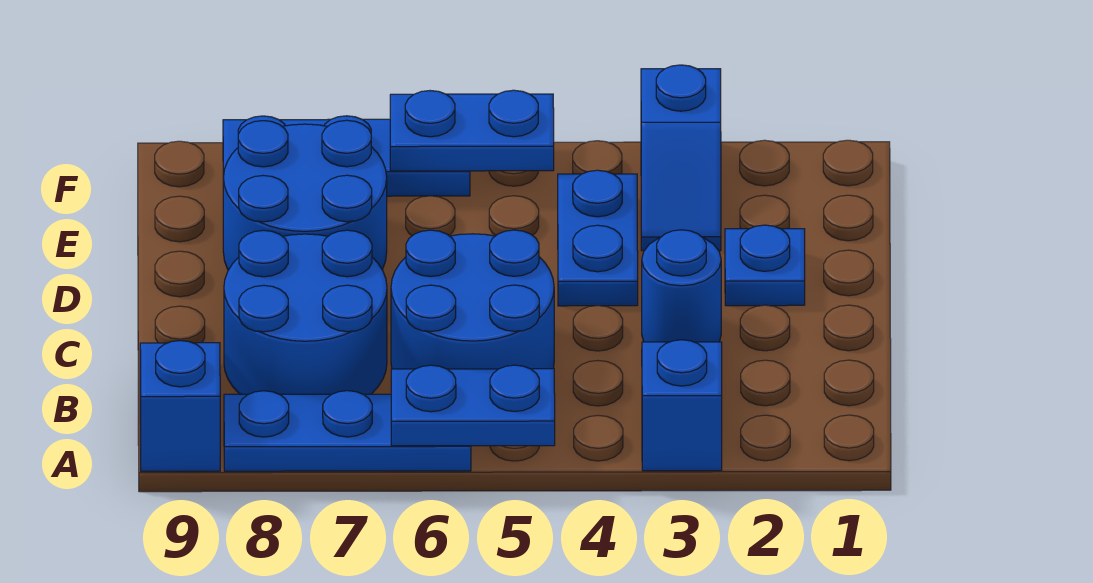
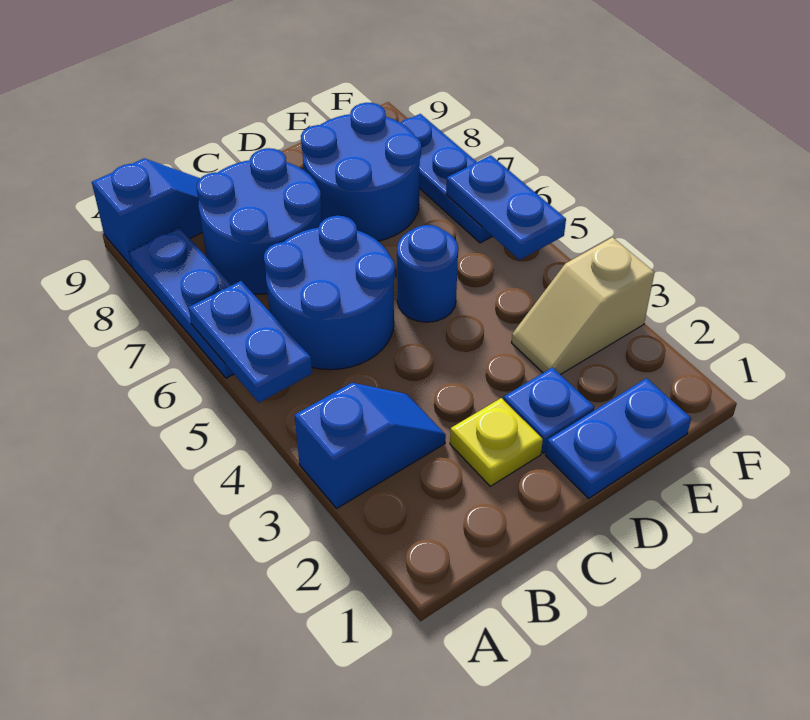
none -> yellow 1x1 plate [450,398,543,486]
blue 1x1 round brick [642,230,721,342] -> blue 1x1 round brick moved to [397,225,458,322]
blue 1x2 plate [558,170,638,306] -> blue 1x2 plate moved to [545,378,691,498]
blue 1x2 slope [641,65,721,251] -> tan 1x2 slope [512,237,655,375]

